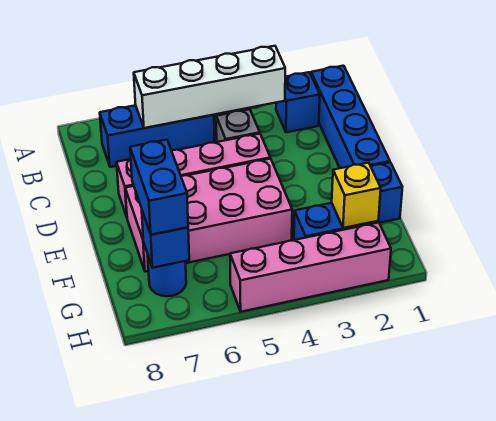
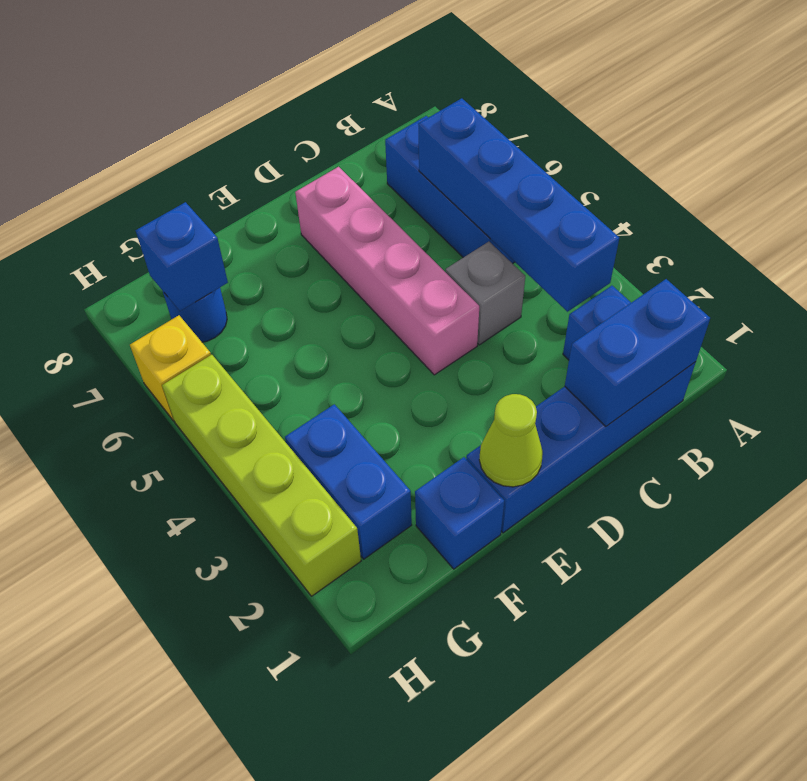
white 1x4 brick [134,46,285,128] -> blue 1x4 brick [418,98,619,312]
none -> lime 1x1 cone [479,394,543,487]
pink 2x4 brick [125,159,292,272] -> none
blue 1x2 brick [130,140,188,235] -> blue 1x2 brick moved to [565,279,710,427]
yellow 1x1 brick [332,163,381,228] -> yellow 1x1 brick moved to [130,315,211,421]
pink 1x4 brick [230,222,391,312] -> lime 1x4 brick [162,355,361,596]

